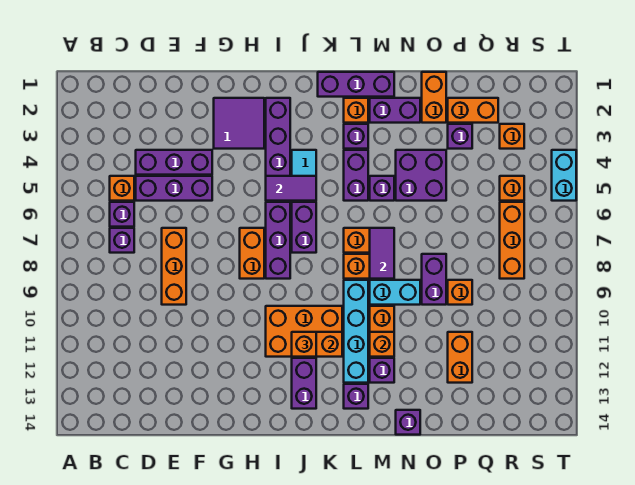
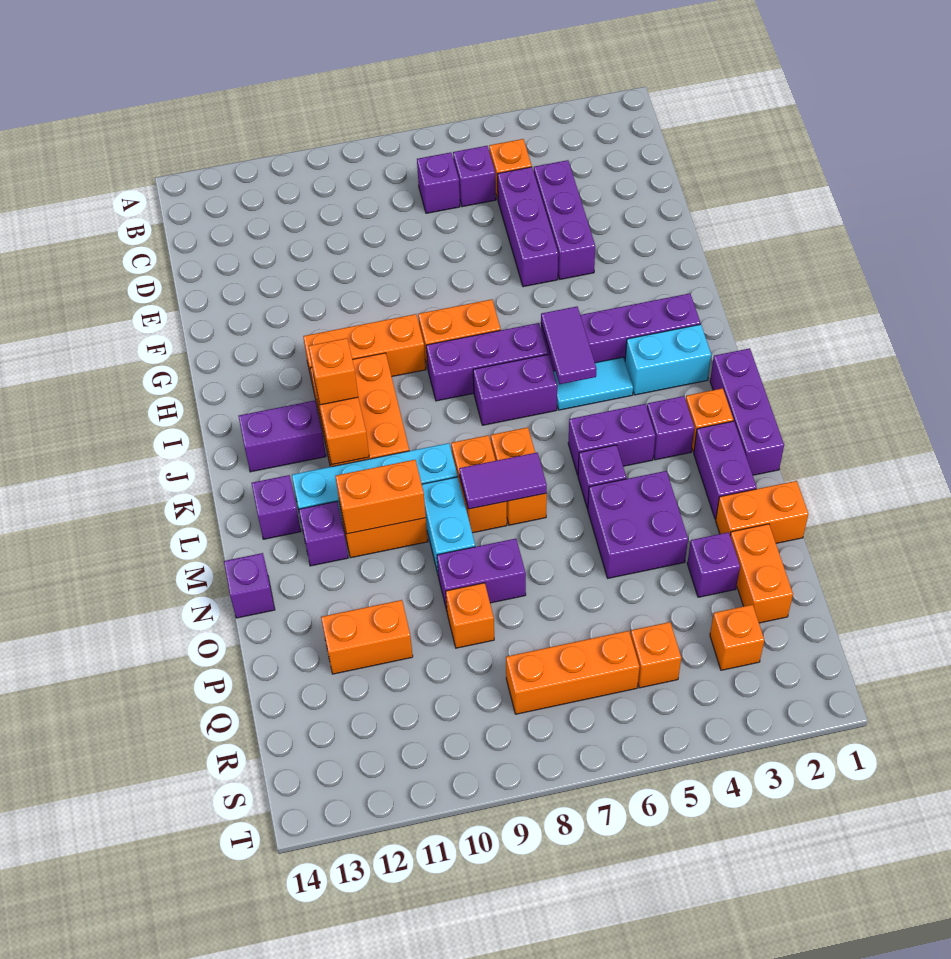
orange 1x3 brick [162,228,186,305] -> orange 1x3 brick moved to [303,314,426,385]
purple 2x2 tile [214,98,264,149] -> none
orange 1x1 brick [370,332,394,357] -> orange 1x2 brick [335,460,426,534]
cyan 1x2 brick [552,150,576,201] -> cyan 1x2 brick moved to [625,324,711,395]

